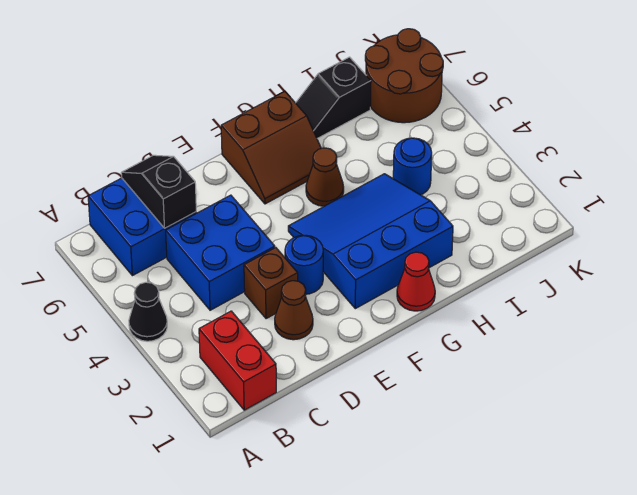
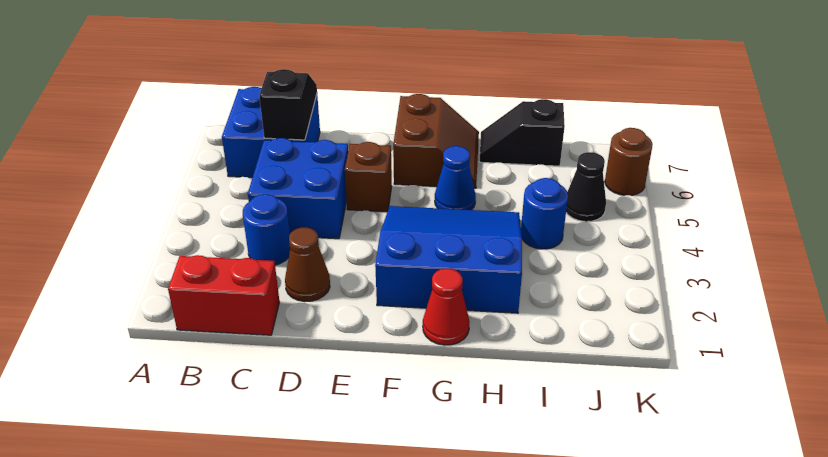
black 1x1 cone [129,282,167,341] -> black 1x1 cone moved to [566,152,606,222]
red 1x2 brick [199,311,276,410] -> red 1x2 brick turned to [168,255,279,335]
brown 1x1 brick [244,248,298,319] -> brown 1x1 brick moved to [345,142,392,212]
blue 1x1 round brick [285,235,323,294] -> blue 1x1 round brick moved to [243,194,290,265]
brown 2x2 slope [221,92,321,204] -> brown 2x2 slope turned to [393,94,479,188]
brown 1x1 cone [306,148,344,206] -> blue 1x1 cone [435,146,476,210]
brown 2x2 round brick [365,29,443,123] -> brown 1x1 round brick [605,128,653,195]

